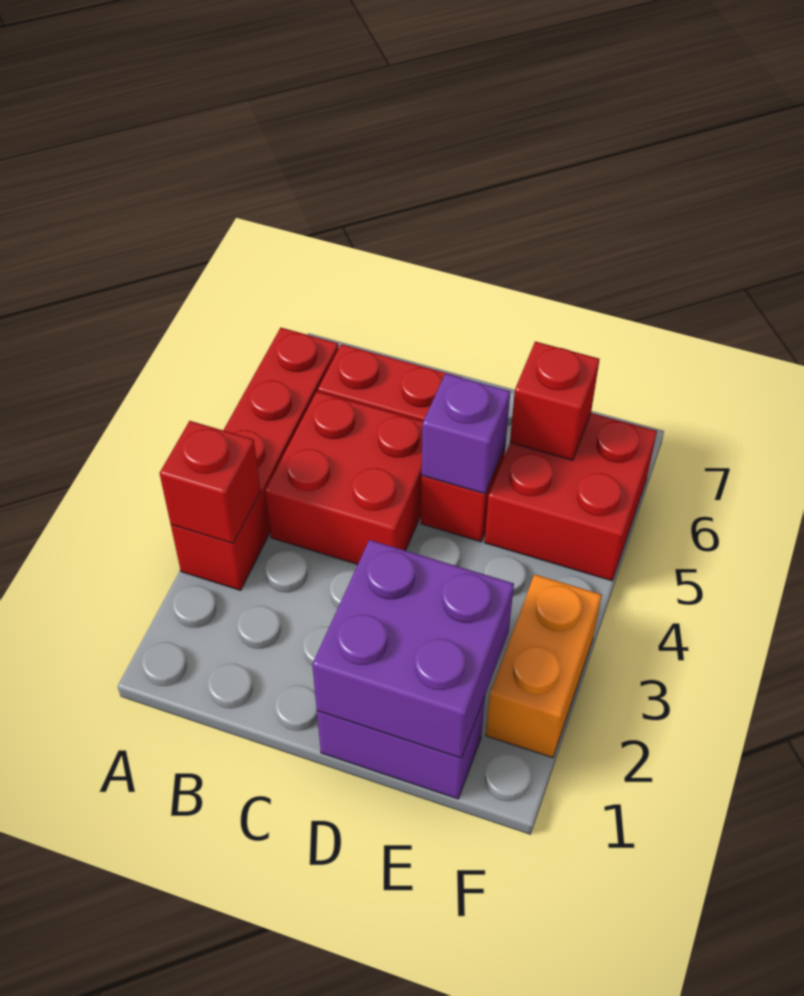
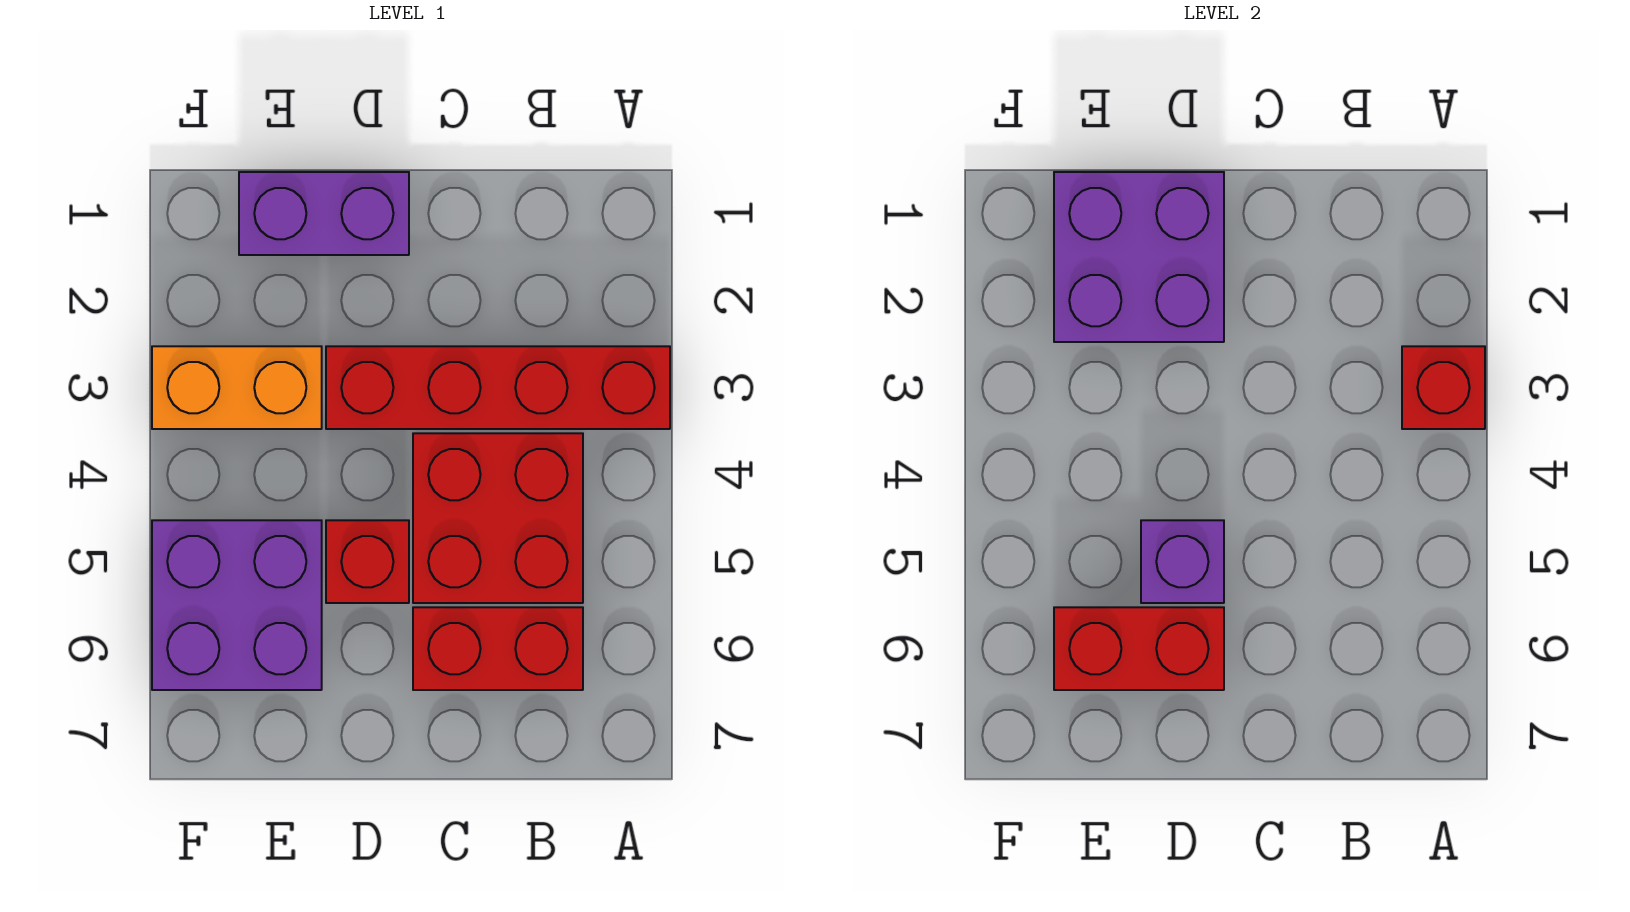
red 1x4 brick [171,328,338,590] -> red 1x4 brick turned to [326,346,670,429]
red 2x2 brick [485,413,657,581] -> purple 2x2 brick [152,520,322,690]
red 1x1 brick [510,342,600,460] -> red 1x2 brick [1054,607,1224,690]
orange 1x2 brick [486,574,602,758] -> orange 1x2 brick turned to [152,346,322,429]

